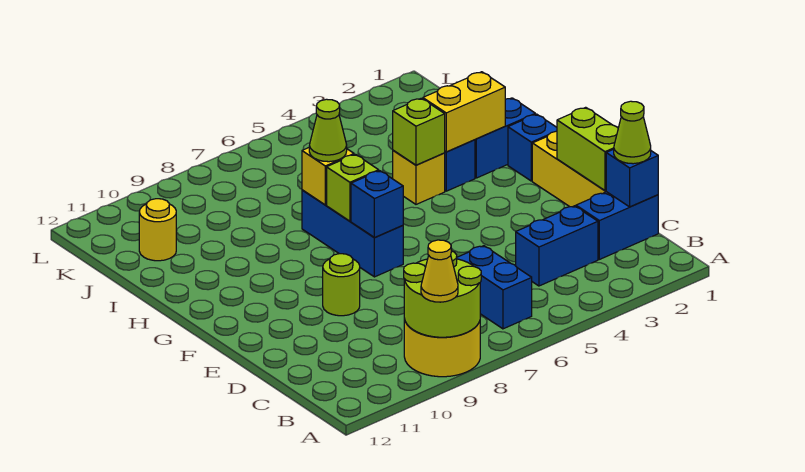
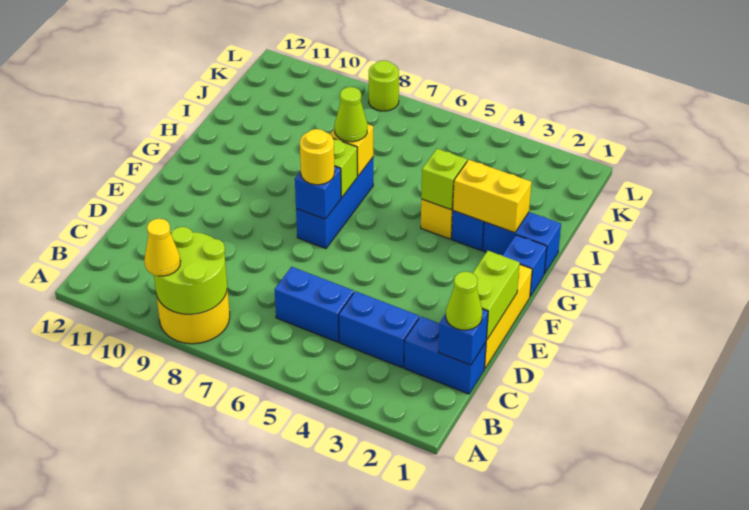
blue 1x2 brick [457,246,532,329] -> blue 1x2 brick turned to [274,267,354,342]
lime 1x1 round brick [323,254,360,316] -> lime 1x1 round brick moved to [369,60,399,111]
yellow 1x1 round brick [139,199,176,261] -> yellow 1x1 round brick moved to [300,129,335,185]

